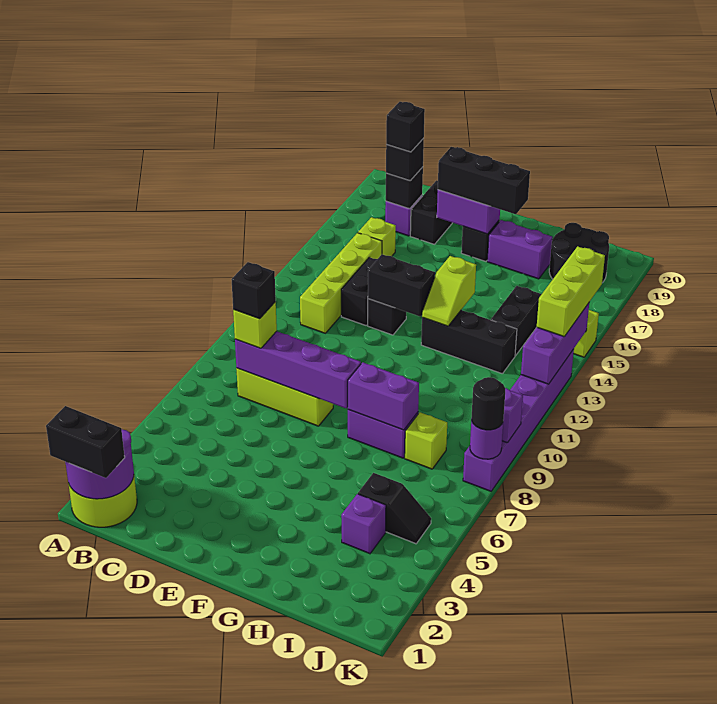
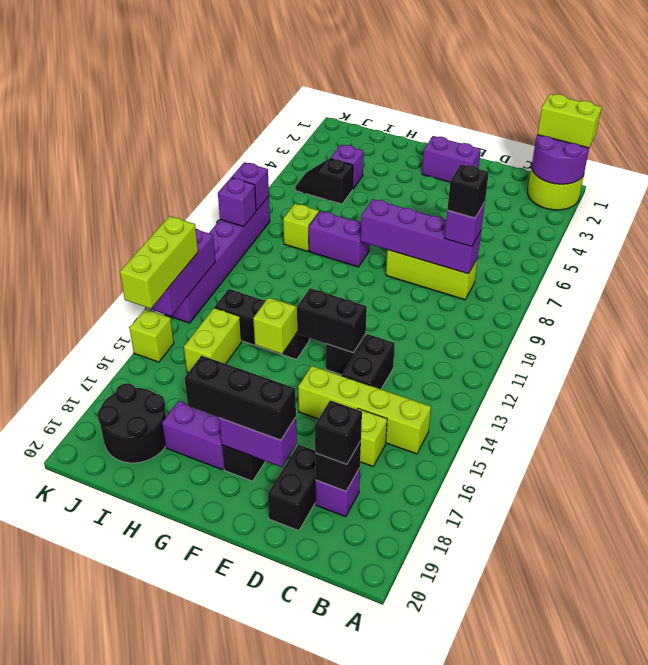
black 1x2 brick [46,406,125,478] -> lime 1x2 brick [537,94,602,148]
lime 1x1 brick [233,302,277,348] -> purple 1x1 brick [445,202,485,247]
lime 1x4 brick [300,233,382,333] -> lime 1x4 brick turned to [298,366,431,454]
black 1x1 brick [386,102,425,152] -> none
purple 1x2 brick [348,362,419,430] -> purple 1x2 brick moved to [422,136,481,182]
black 1x2 brick [491,286,542,356] -> lime 1x2 brick [184,308,242,372]
purple 1x1 round brick [470,418,503,459] -> purple 1x1 brick [232,162,269,210]
black 1x1 round brick [472,377,505,430] -> none

